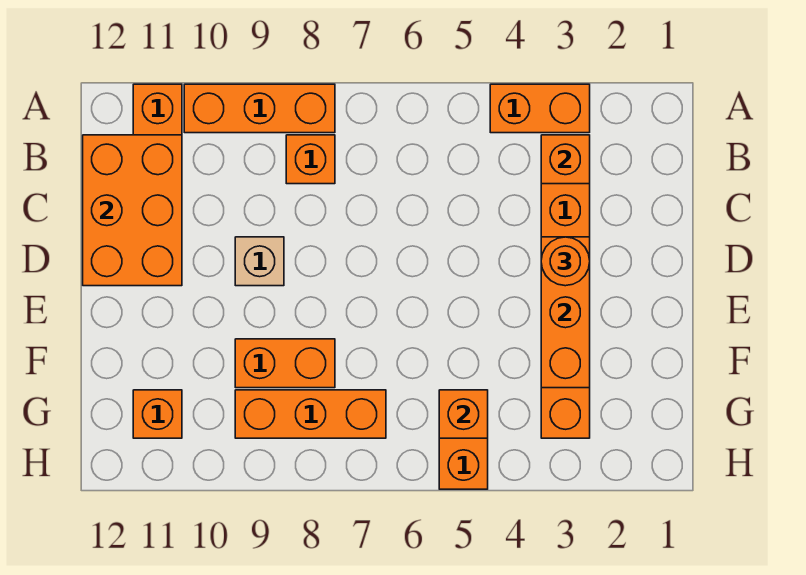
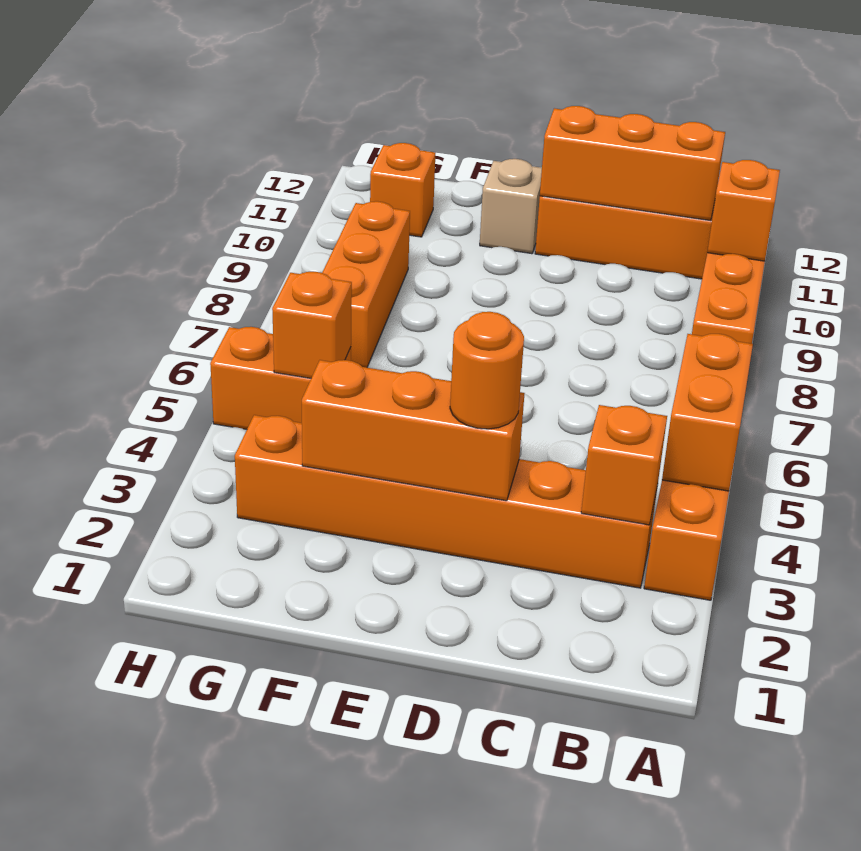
orange 1x1 brick [286,135,335,184] -> orange 1x1 brick moved to [707,160,780,261]
orange 2x3 brick [83,135,182,286] -> orange 1x3 brick [540,106,725,221]
tan 1x1 brick [235,237,284,286] -> tan 1x1 brick moved to [480,159,542,254]
orange 1x2 brick [235,339,335,388] -> orange 1x2 brick moved to [662,334,753,491]

